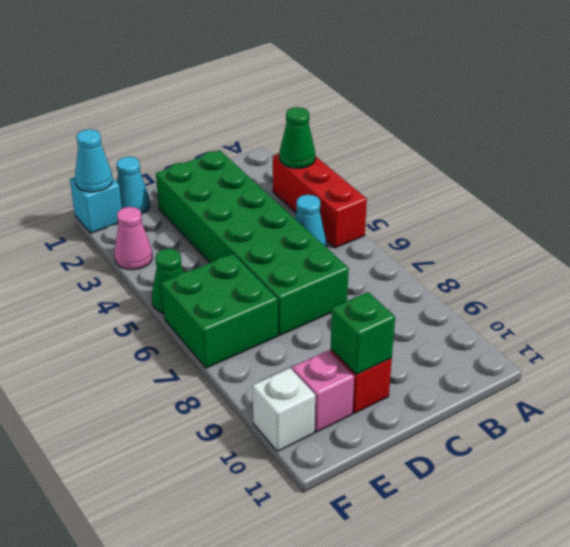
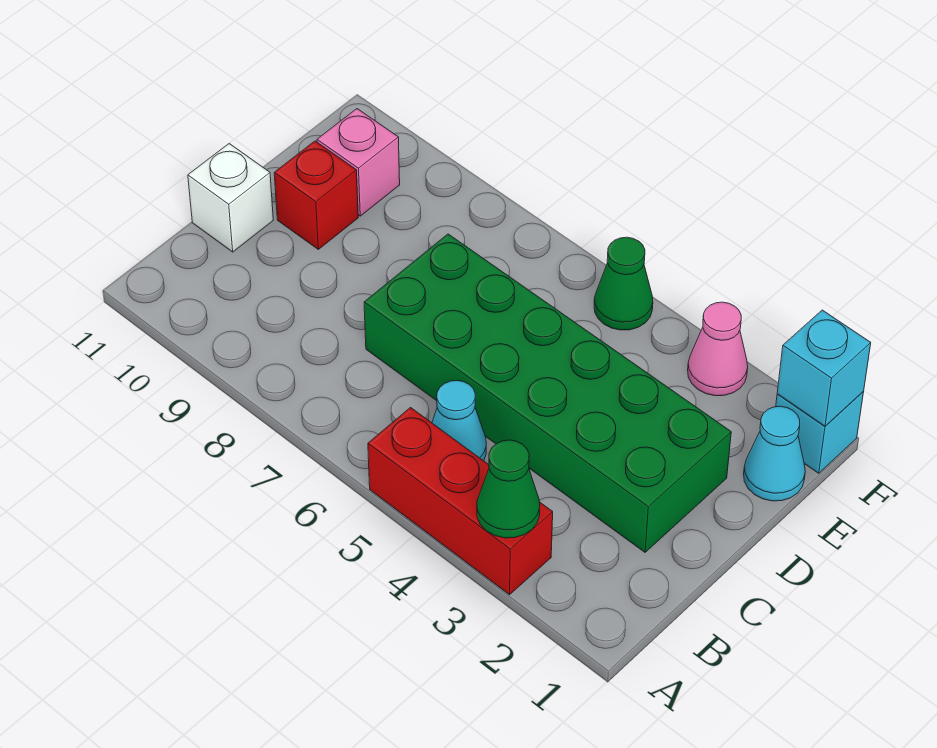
green 1x1 brick [330,292,395,375] -> none
green 2x2 brick [162,254,278,368] -> none
cyan 1x1 cone [75,129,112,192] -> cyan 1x1 brick [777,310,871,426]
white 1x1 brick [253,368,315,451] -> white 1x1 brick moved to [188,144,273,252]

